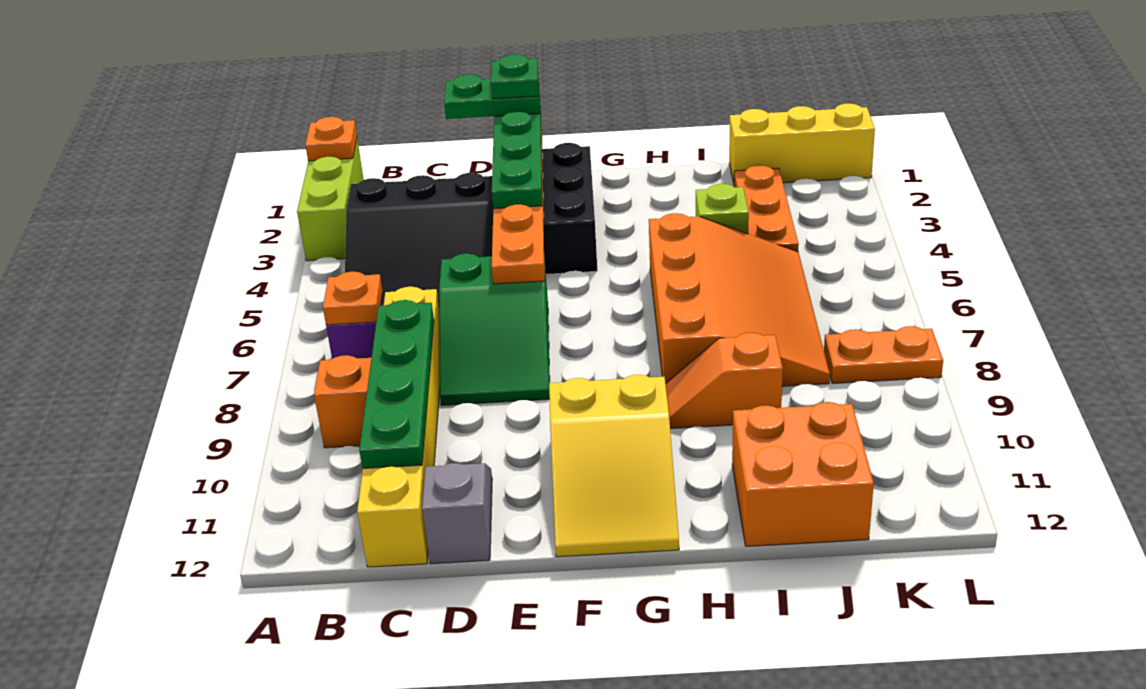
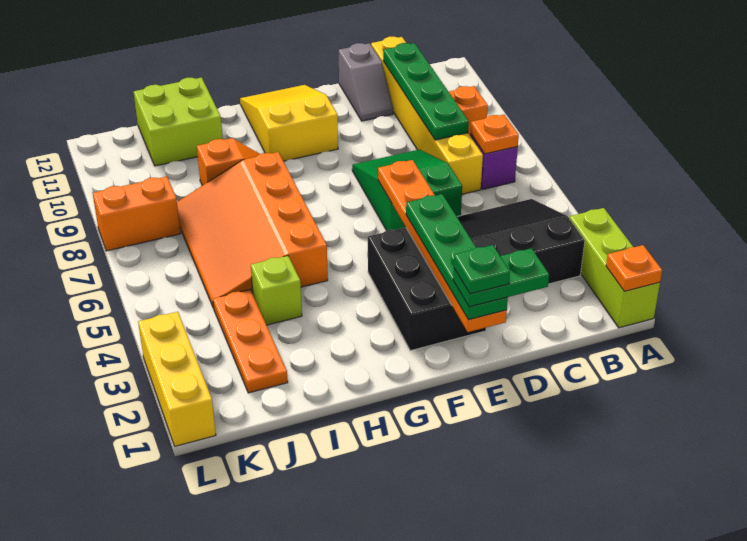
orange 2x2 brick [732,402,874,546] -> lime 2x2 brick [134,77,223,166]
yellow 1x3 brick [729,104,875,183] -> yellow 1x3 brick turned to [138,312,216,446]
orange 1x2 plate [824,326,943,384] -> orange 1x2 brick [93,176,181,251]

